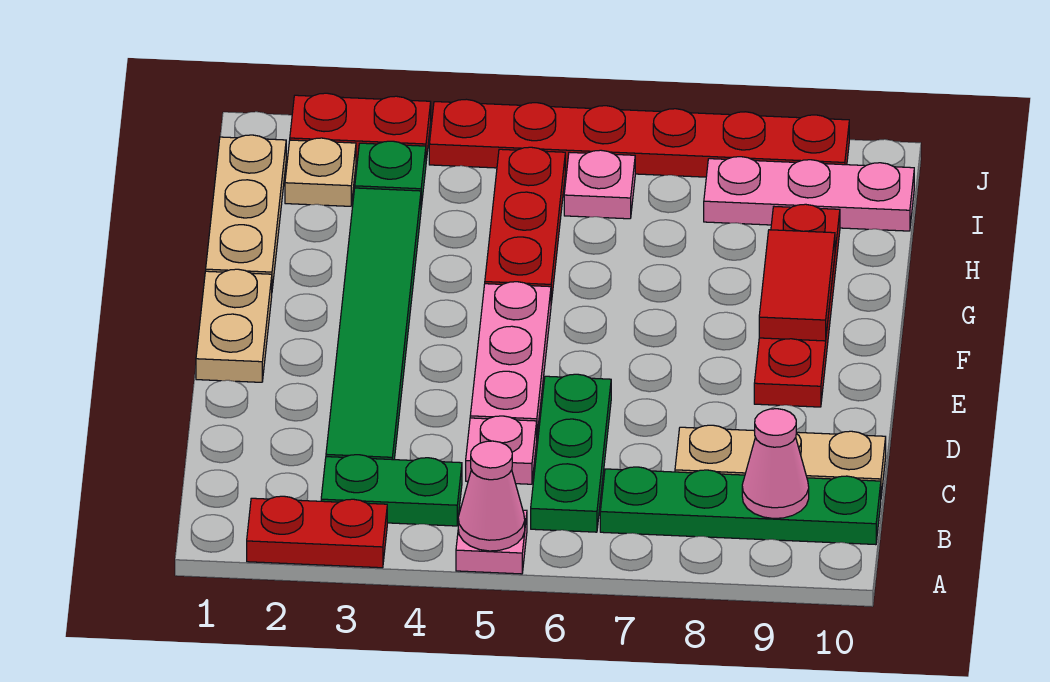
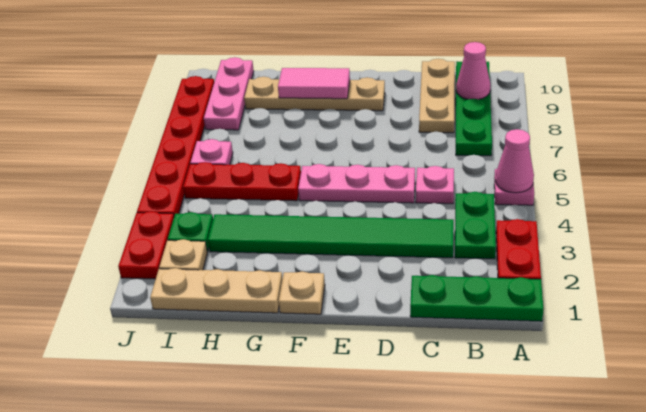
green 1x3 plate [531,374,611,532] -> green 1x3 plate moved to [410,275,543,321]
tan 1x2 plate [196,269,272,382] -> tan 1x1 plate [279,271,325,314]
red 1x4 plate [754,204,840,407] -> tan 1x4 plate [244,77,385,111]
red 1x2 tile [759,230,835,341] -> pink 1x2 tile [278,68,350,99]

